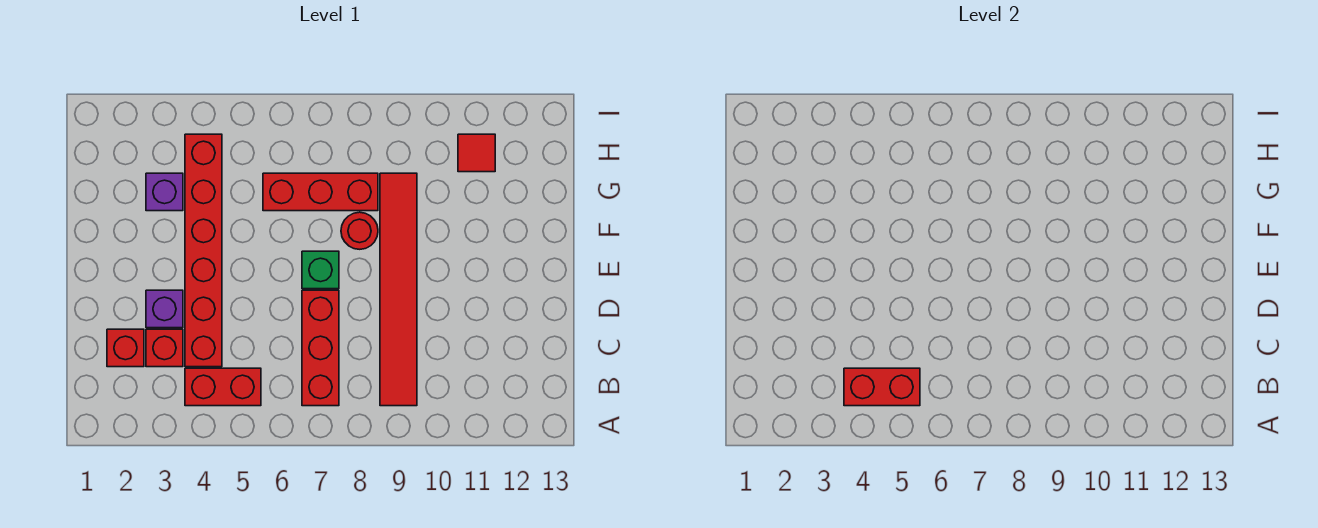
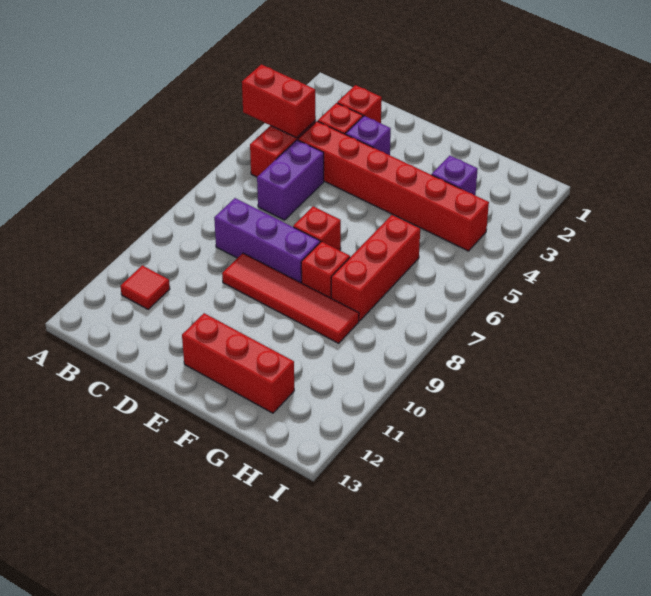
red 1x2 brick [844,368,920,406] -> red 1x2 brick turned to [242,64,316,138]
red 1x3 brick [302,290,339,406] -> red 1x3 brick moved to [182,313,294,413]
red 1x6 tile [380,173,417,406] -> red 1x4 tile [222,253,359,343]
none -> purple 1x2 brick [257,140,324,220]
none -> purple 1x3 brick [214,198,320,283]
green 1x1 brick [302,251,339,289] -> red 1x1 brick [293,206,341,250]
red 1x1 round brick [341,212,378,249] -> red 1x1 brick [301,242,350,298]
red 1x1 tile [458,134,495,172] -> red 1x1 tile moved to [121,265,170,309]

